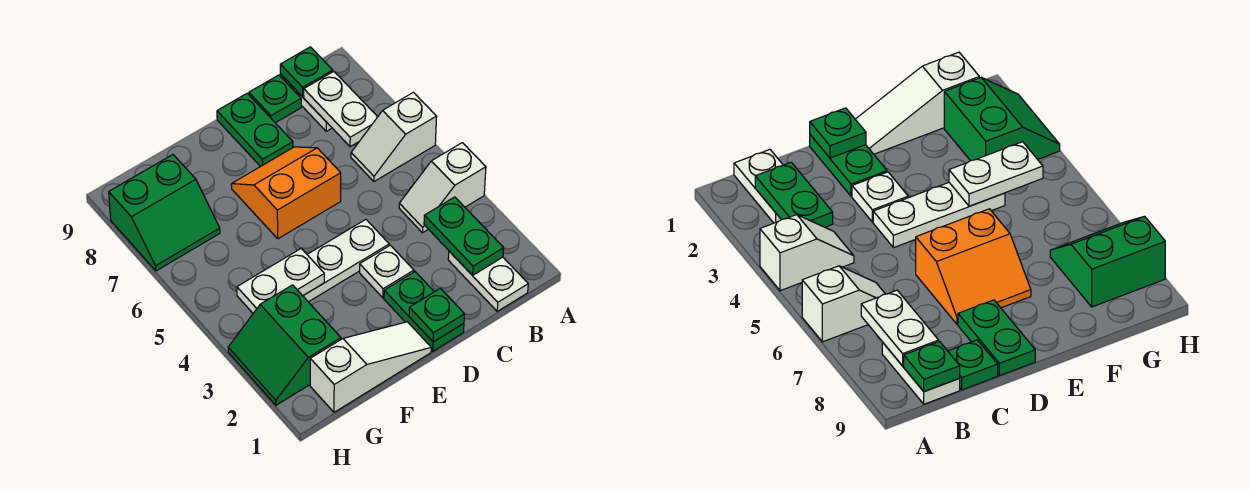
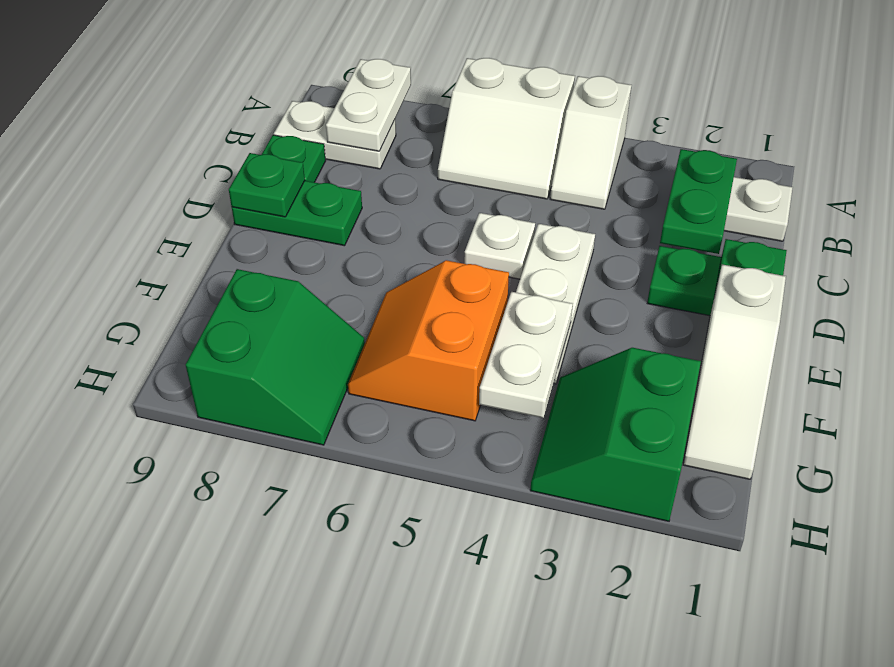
white 1x2 slope [351,92,437,181] -> white 2x2 slope [438,58,575,199]
green 1x2 plate [424,197,504,275] -> green 1x2 plate turned to [660,149,737,254]
white 1x2 plate [304,71,377,147] -> white 1x2 plate turned to [326,59,411,151]
green 1x1 plate [280,47,333,97] -> green 1x1 plate moved to [229,153,305,217]
white 1x1 plate [360,245,414,298] -> white 1x1 plate moved to [464,213,535,279]
orange 2x2 slope [231,147,341,239] -> orange 2x2 slope moved to [348,260,509,421]
white 1x3 slope [310,322,431,412] -> white 1x3 slope turned to [683,264,786,479]
green 2x2 slope [228,285,341,405] -> green 2x2 slope turned to [530,348,701,521]

